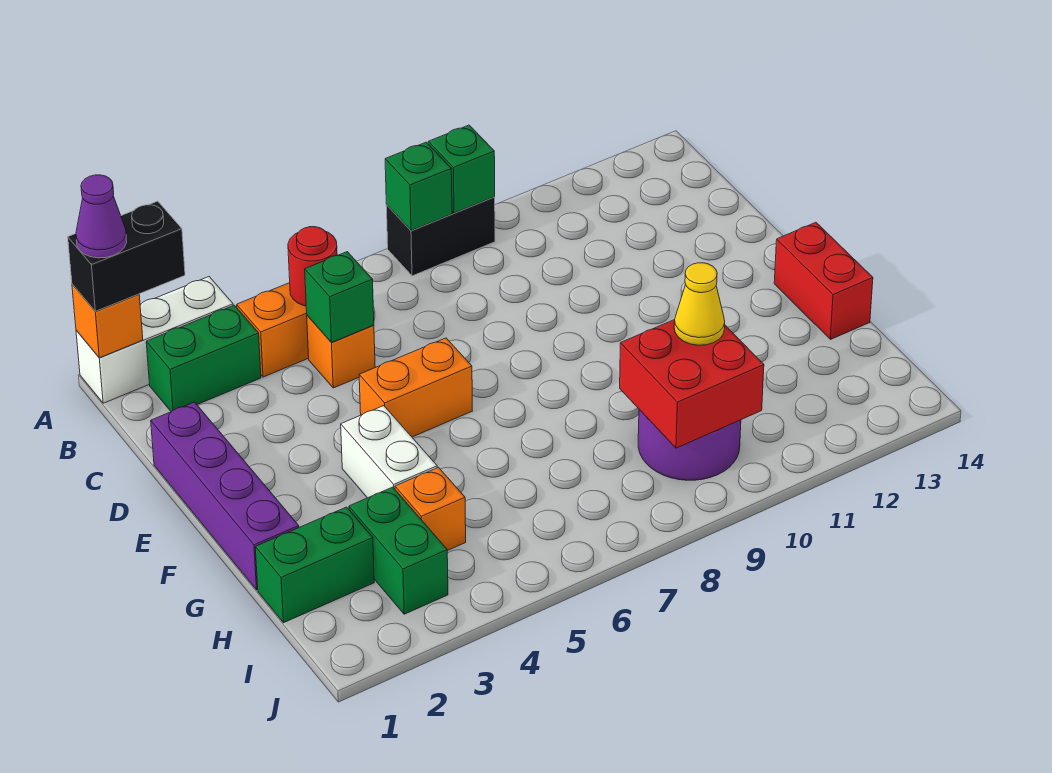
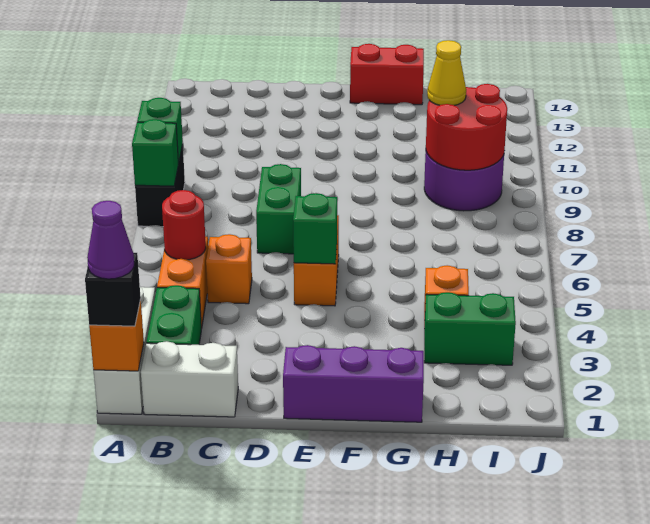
black 1x2 brick [68,201,185,311] -> black 1x1 brick [85,253,141,326]
green 1x1 brick [305,252,374,343] -> green 1x1 brick moved to [293,193,337,264]
purple 1x4 brick [151,402,299,590] -> purple 1x3 brick [283,345,424,422]
white 1x2 brick [341,406,437,498] -> white 1x2 brick moved to [141,341,238,417]
green 1x2 brick [255,507,374,623] -> green 1x2 brick moved to [256,164,301,254]
red 2x2 brick [620,319,764,448] -> red 2x2 round brick [426,84,507,170]

